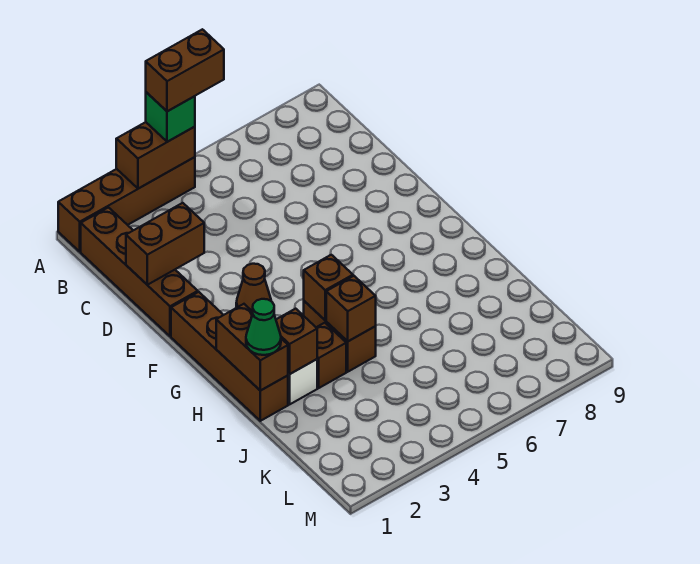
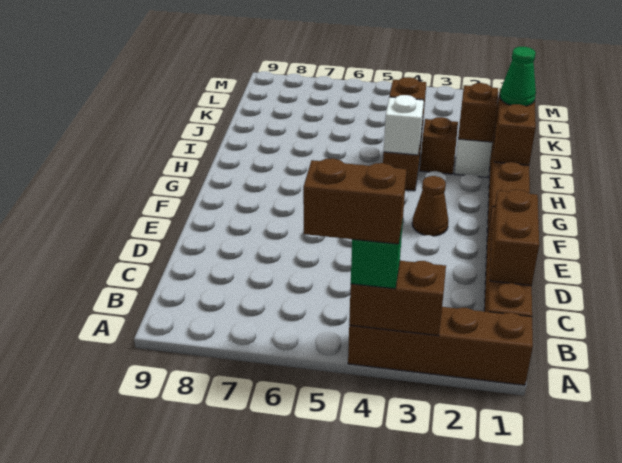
brown 1x2 brick [126,203,204,285] -> brown 1x2 brick turned to [490,190,539,286]
brown 1x1 brick [304,255,353,320] -> white 1x1 brick [384,95,424,155]

